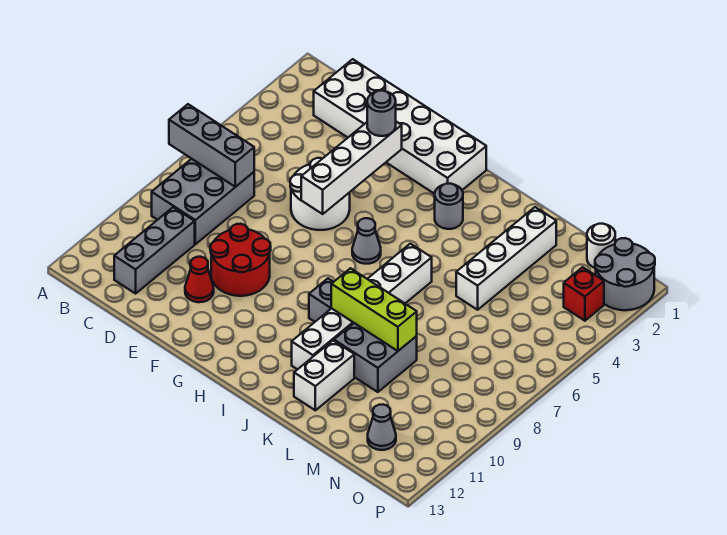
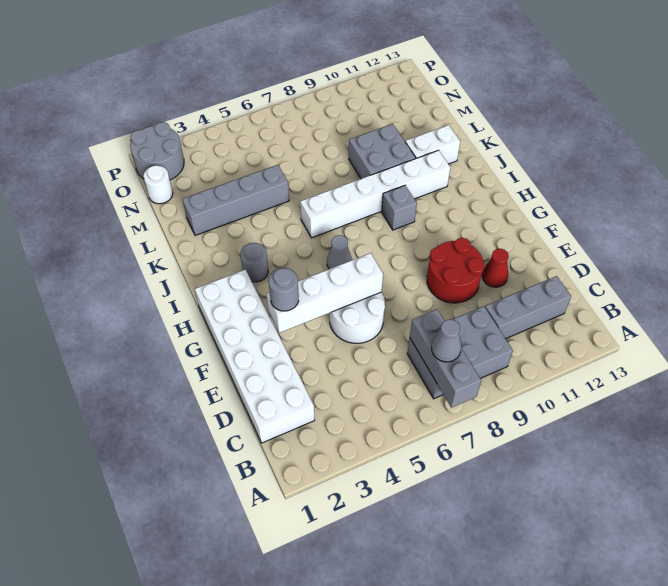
lime 1x3 brick [331,268,417,351] -> none
white 1x4 brick [456,207,556,310] -> grey 1x4 brick [182,165,289,236]
grey 1x1 cone [368,404,396,450] -> grey 1x1 cone moved to [432,319,461,362]
red 1x1 brick [564,267,604,321] -> none

